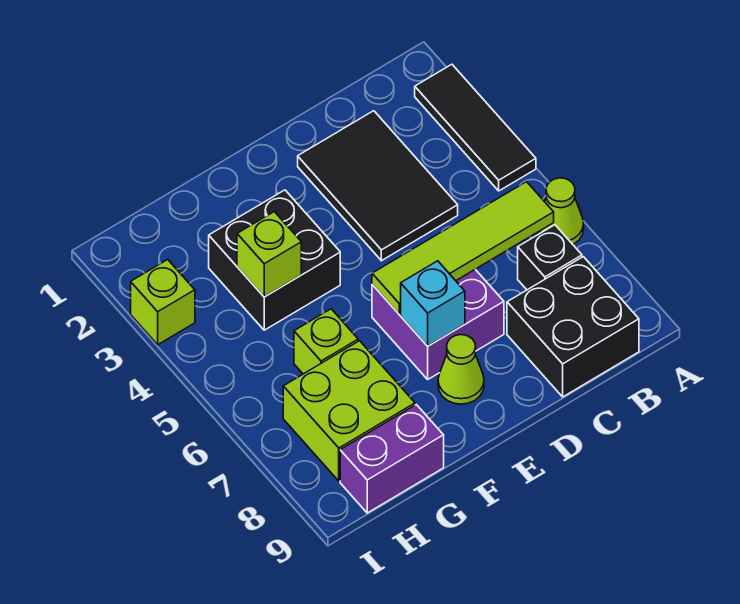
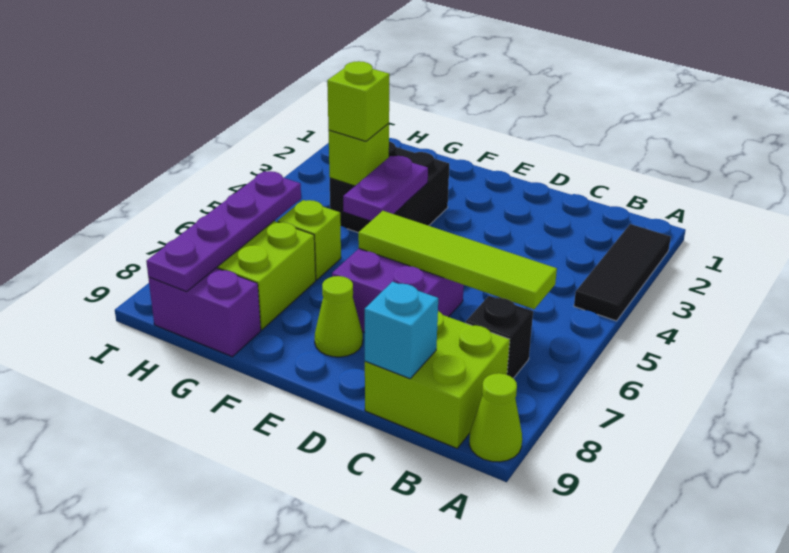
lime 1x1 cone [538,178,584,244] -> lime 1x1 cone moved to [469,373,522,462]
black 2x2 brick [507,257,639,397] -> lime 2x2 brick [365,311,510,448]
black 2x3 tile [298,111,458,261] -> none
cyan 1x1 brick [401,261,465,346] -> cyan 1x1 brick moved to [365,282,438,379]
none -> purple 1x2 plate [343,156,428,221]
none -> purple 1x4 plate [146,171,301,292]
lime 1x1 brick [131,260,195,345] -> lime 1x1 brick moved to [327,61,390,141]

